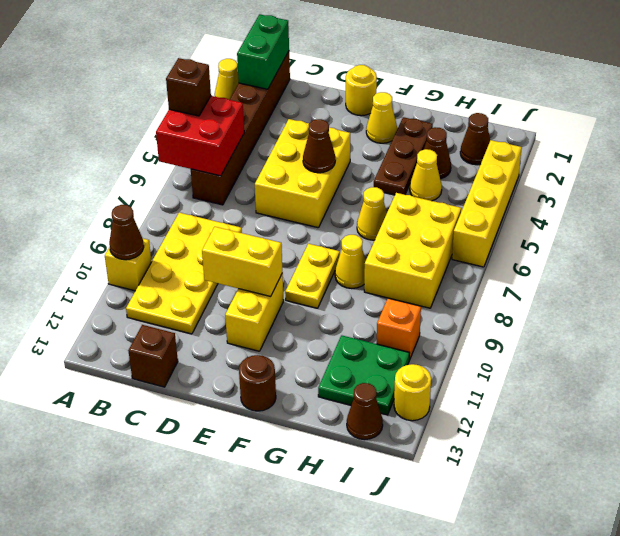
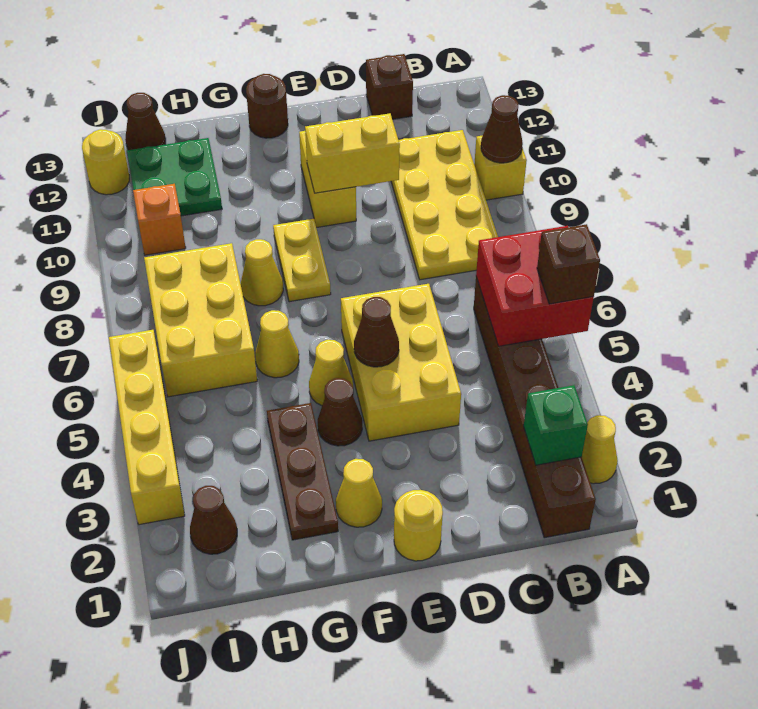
green 1x2 brick [237,14,289,89] -> green 1x1 brick [524,385,588,465]
brown 1x1 cone [424,127,451,179] -> brown 1x1 cone moved to [318,378,362,446]
yellow 1x1 cone [410,149,442,201] -> yellow 1x1 cone moved to [309,340,353,406]

